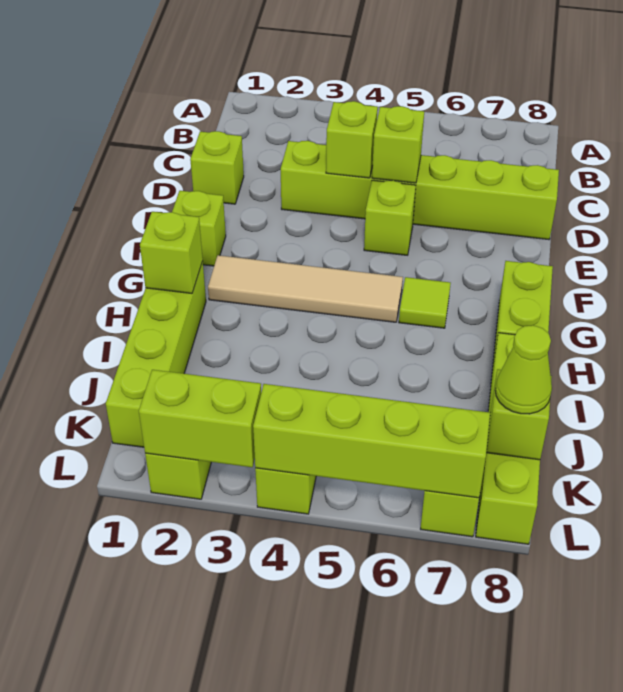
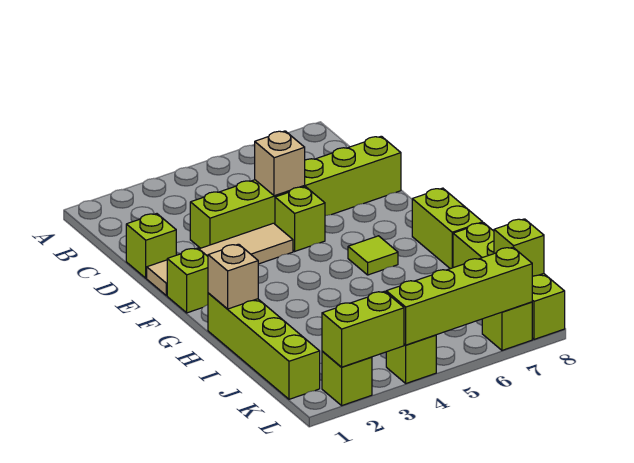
lime 1x1 brick [326,101,378,178] -> none
lime 1x1 brick [372,106,424,183] -> tan 1x1 brick [255,131,305,196]
tan 1x4 tile [208,255,403,322] -> tan 1x4 tile moved to [147,223,293,296]
lime 1x1 brick [140,212,203,293] -> tan 1x1 brick [208,244,258,309]
lime 1x1 cone [495,325,552,414] -> none

